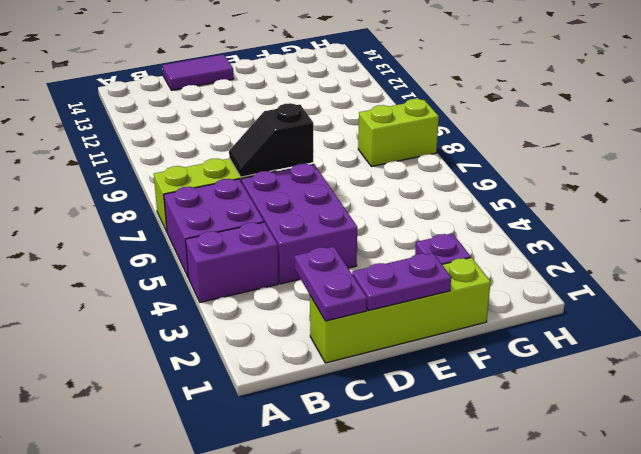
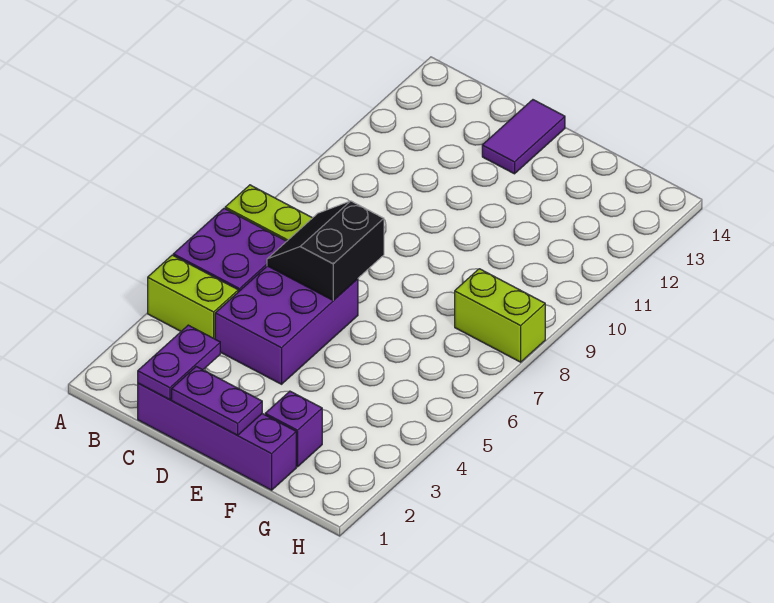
purple 1x2 brick [186,222,279,302] -> lime 1x2 brick [148,255,238,339]
lime 1x4 brick [310,258,491,363] -> purple 1x4 brick [138,383,296,490]
black 1x2 slope [229,103,313,177] -> black 2x2 slope [267,201,384,300]
purple 1x2 tile [162,54,234,90] -> purple 1x2 tile turned to [482,100,565,174]

